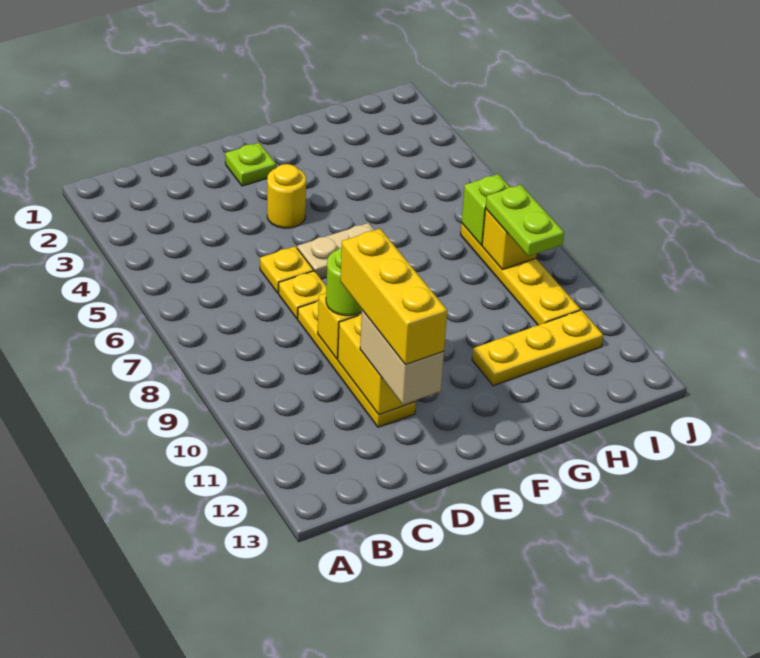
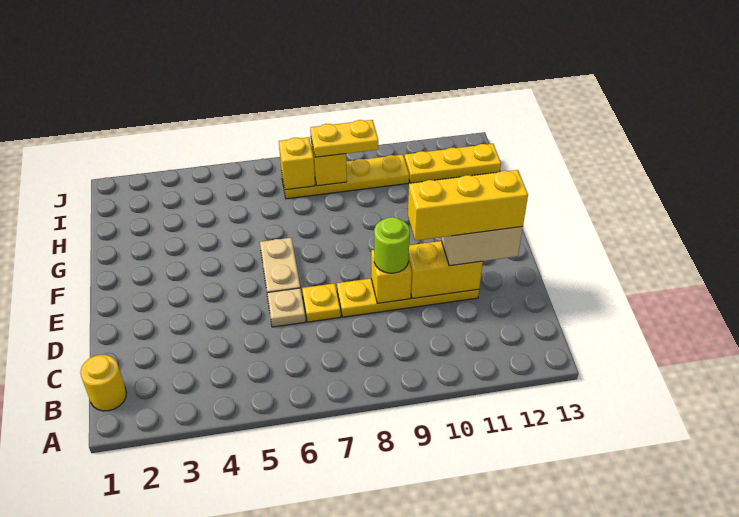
yellow 1x1 plate [260,246,314,293] -> tan 1x1 plate [267,288,306,327]
lime 1x1 plate [225,143,276,186] -> none
yellow 1x1 round brick [267,164,306,228] -> yellow 1x1 round brick moved to [80,355,126,411]
yellow 1x3 plate [472,310,603,386] -> yellow 1x3 plate turned to [404,144,501,183]
lime 1x1 brick [461,174,510,245] -> yellow 1x1 brick [279,137,315,190]
lime 1x2 plate [486,185,564,256] -> yellow 1x2 plate [310,120,378,157]

